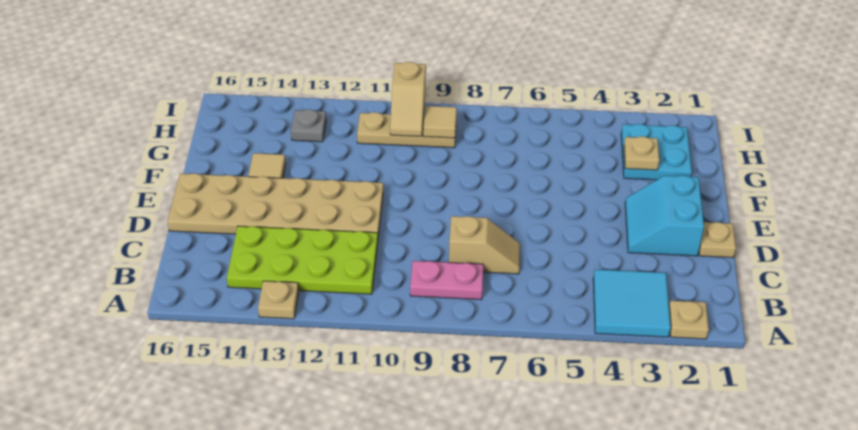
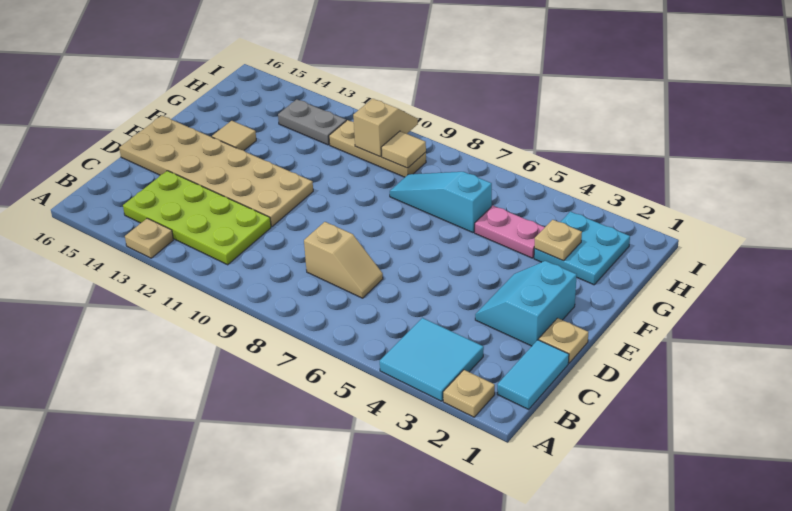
none -> cyan 1x2 tile [497,340,569,409]
pink 1x2 plate [410,261,483,300] -> pink 1x2 plate moved to [475,206,545,258]
none -> cyan 1x3 slope [390,172,492,233]
tan 1x2 slope [390,62,426,136] -> tan 1x2 slope turned to [353,99,418,157]
grey 1x1 plate [291,109,326,142] -> grey 1x2 plate [278,99,346,145]

